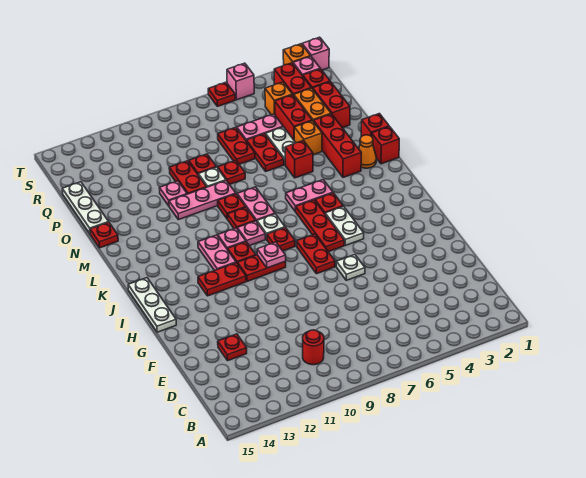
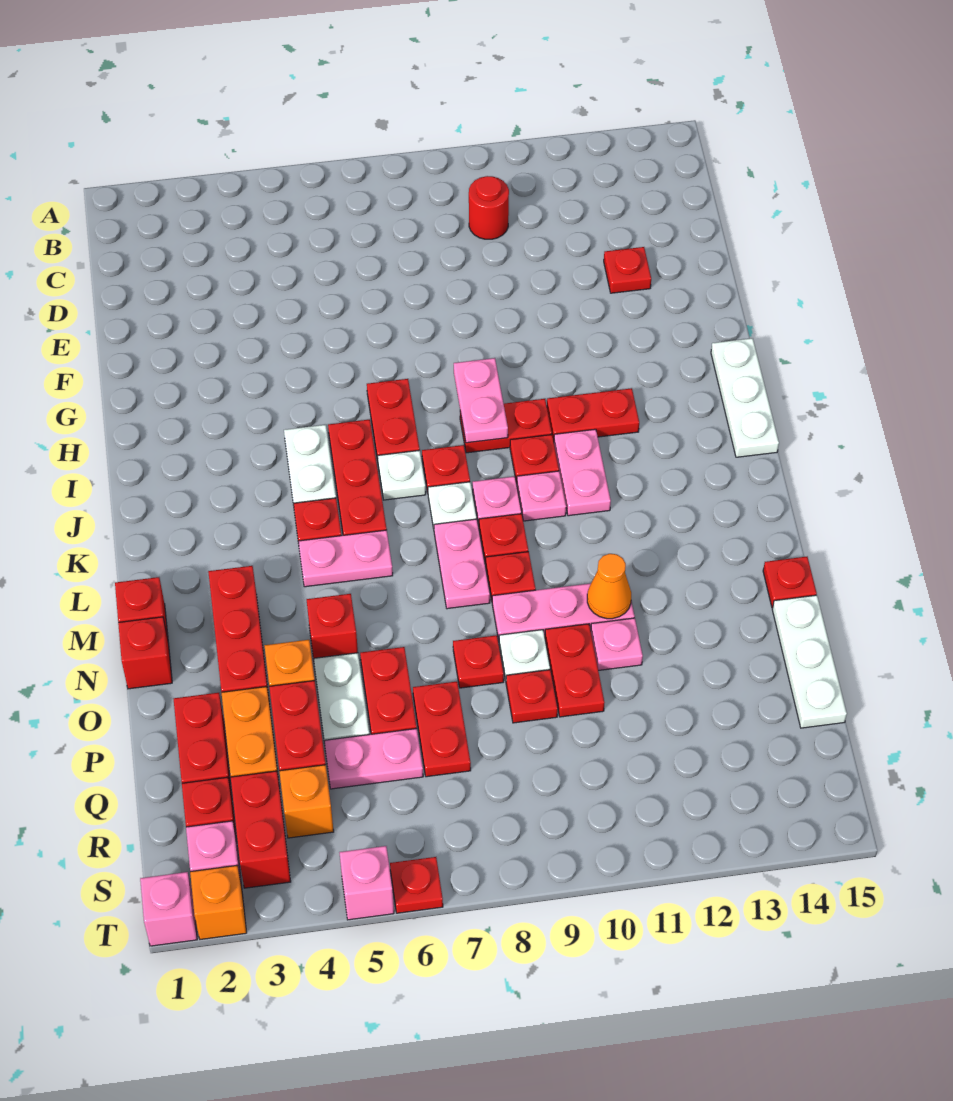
white 1x1 plate [336,255,365,280] -> white 1x1 plate moved to [378,450,426,500]
pink 1x1 plate [257,242,286,268] -> pink 1x2 plate [454,358,508,443]
orange 1x1 cone [359,135,376,168] -> orange 1x1 cone moved to [587,554,631,619]

